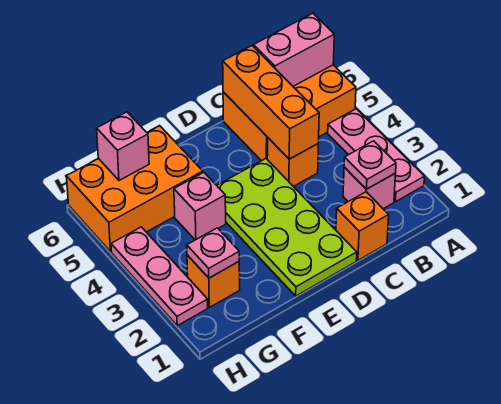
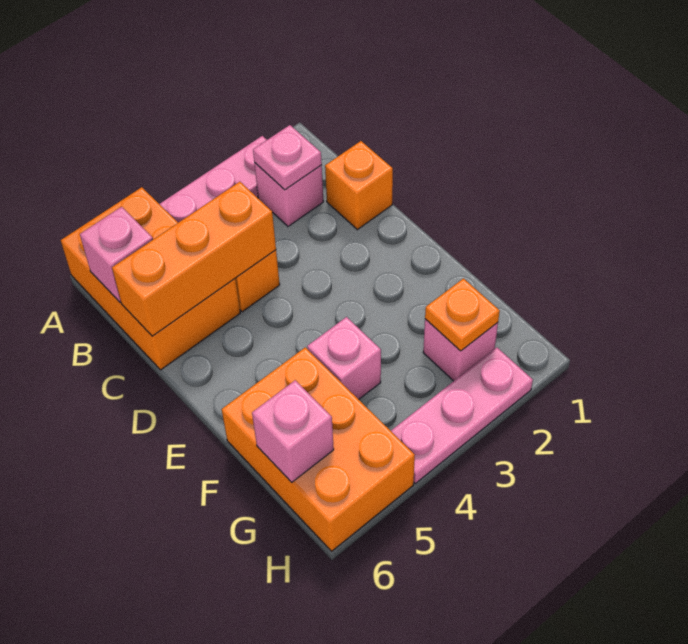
pink 1x2 brick [254,13,334,86] -> pink 1x1 brick [80,207,153,302]
lime 2x4 plate [217,159,357,296] -> none
orange 1x1 brick [187,255,240,307] -> pink 1x1 brick [423,319,498,381]
pink 1x1 plate [187,228,239,278] -> orange 1x1 plate [425,279,500,351]

